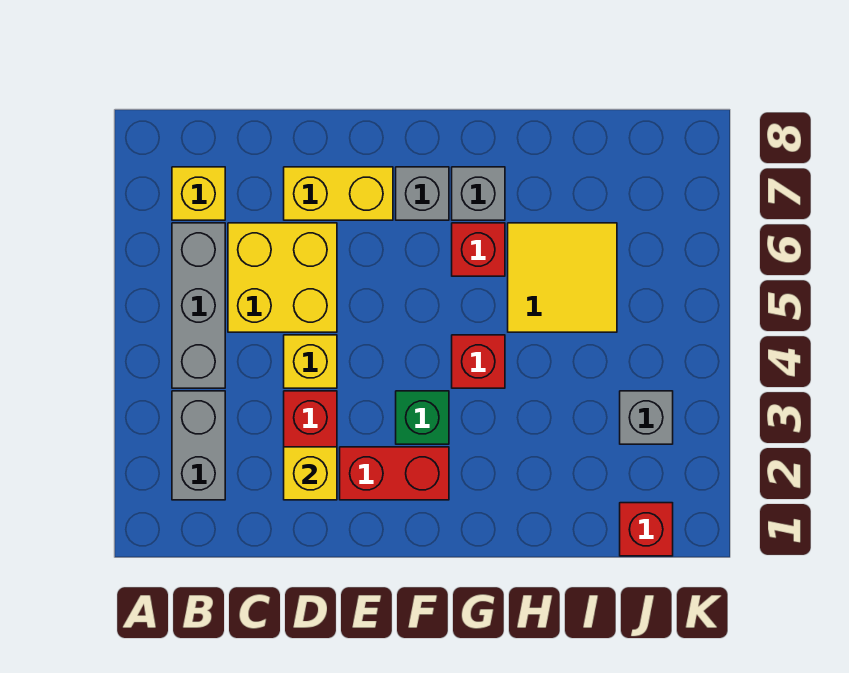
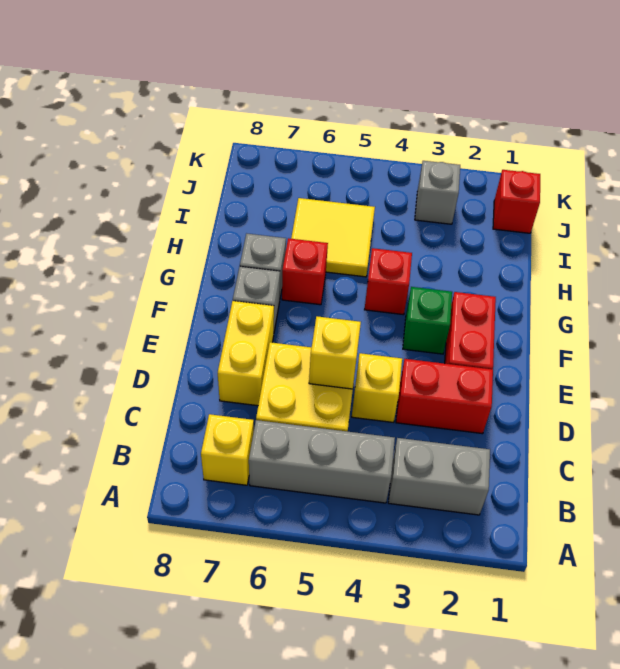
yellow 1x1 brick [284,447,337,500] -> yellow 1x1 brick moved to [309,316,361,389]

